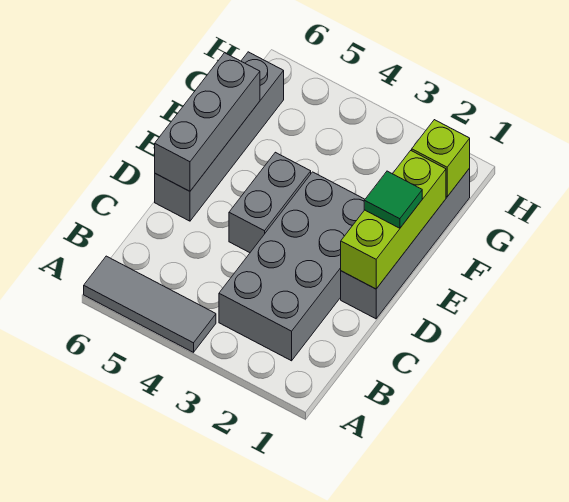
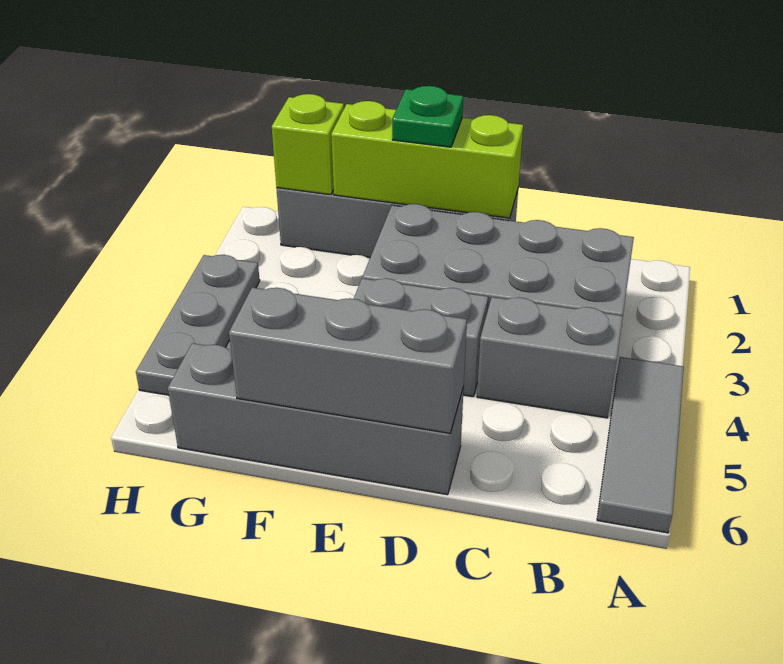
none -> grey 1x2 brick [477,297,623,418]
green 1x1 tile [364,171,422,228] -> green 1x1 plate [392,86,463,147]
none -> grey 1x3 plate [136,255,260,395]

